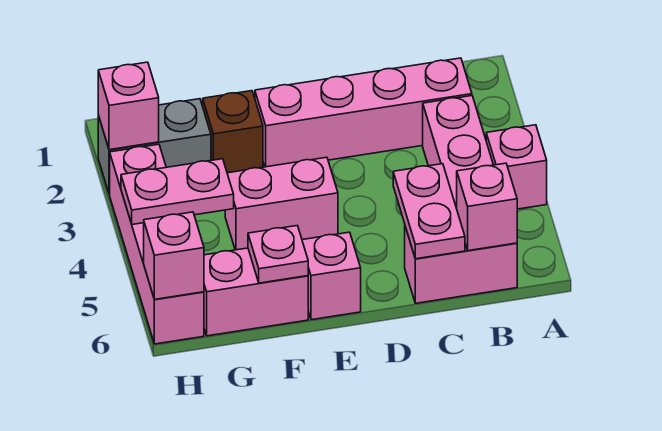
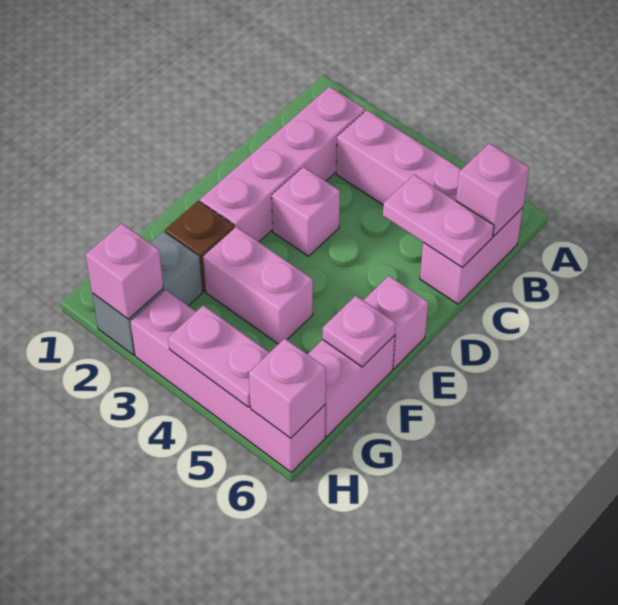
pink 1x1 brick [486,125,547,209] -> pink 1x1 brick moved to [272,167,340,256]
pink 1x2 brick [225,157,338,250] -> pink 1x2 brick turned to [203,227,313,344]
pink 1x2 plate [121,159,234,225] -> pink 1x2 plate turned to [168,305,270,407]

